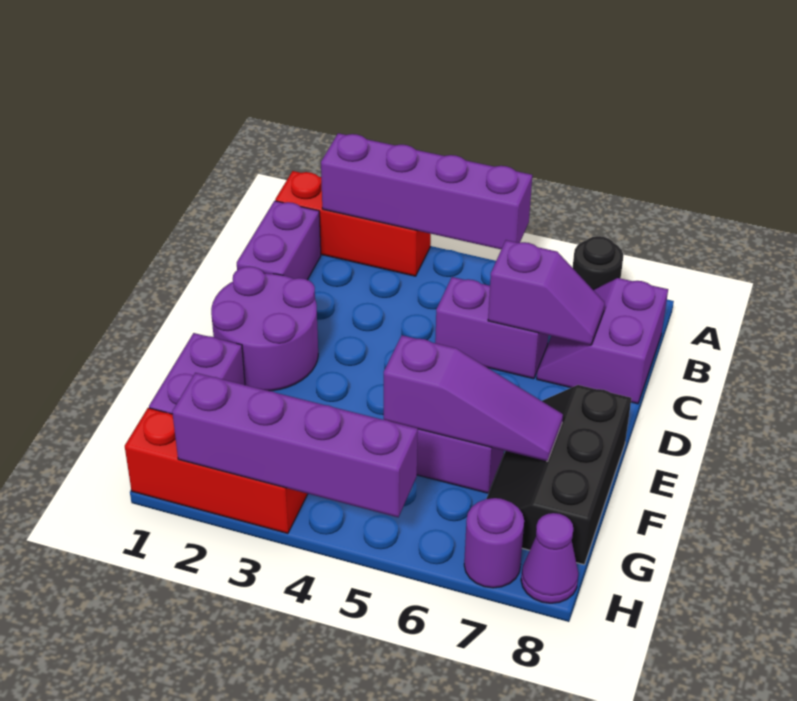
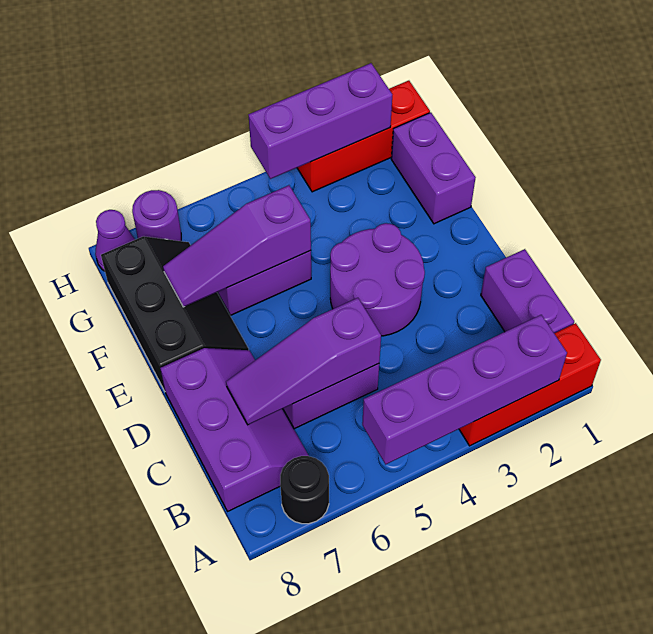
purple 2x2 slope [537,278,668,404] -> purple 2x3 slope [160,348,309,511]
purple 1x2 slope [488,240,605,345] -> purple 1x3 slope [226,298,381,425]
purple 2x2 round brick [211,266,318,391] -> purple 2x2 round brick moved to [330,223,425,336]
purple 1x4 brick [172,373,418,517] -> purple 1x3 brick [249,63,392,179]

